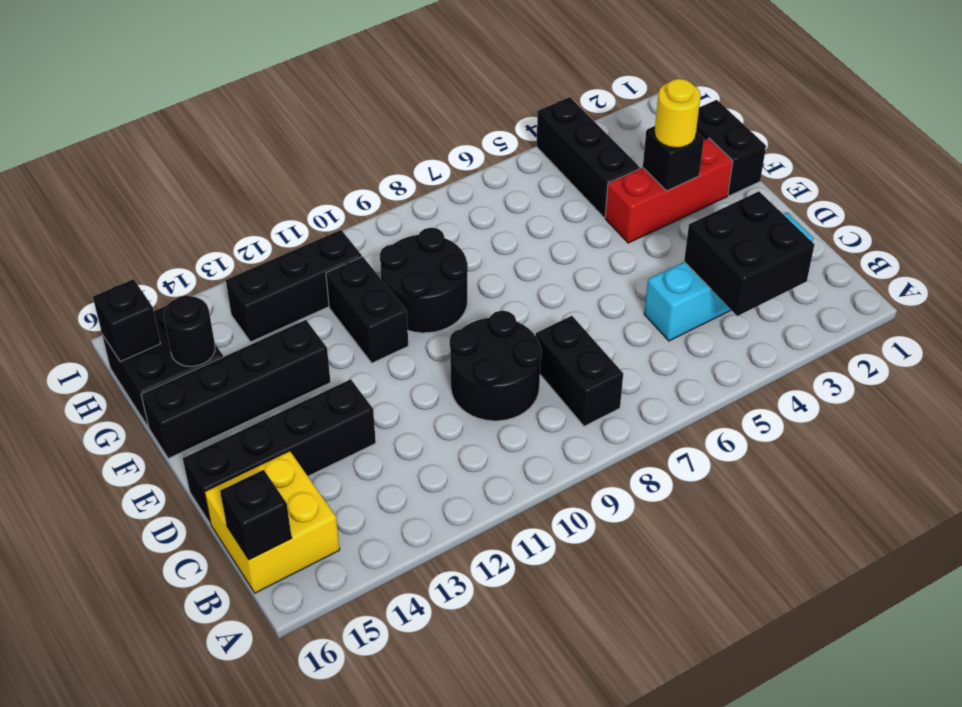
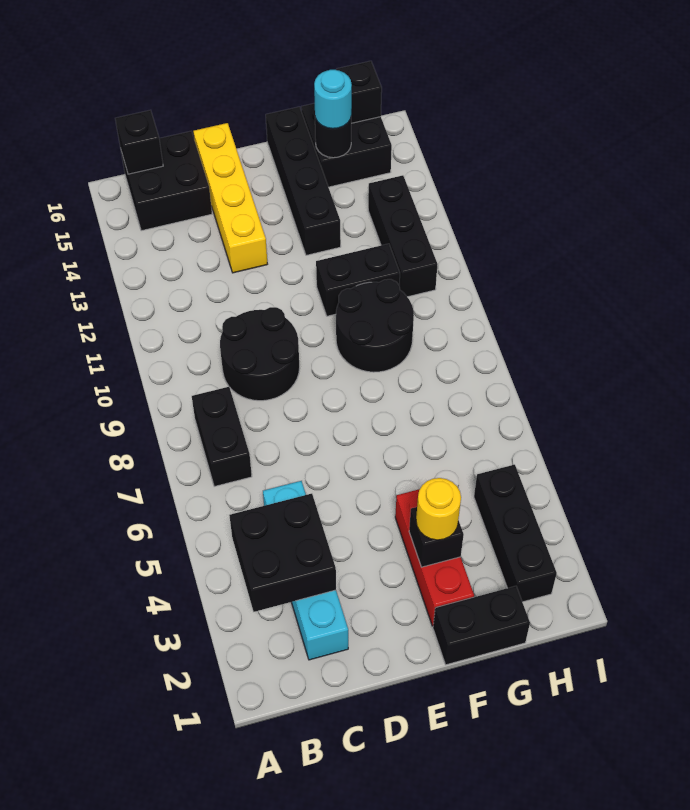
black 1x2 brick [536,316,623,426] -> black 1x2 brick turned to [192,387,252,487]
yellow 2x2 brick [205,451,340,593] -> black 2x2 brick [121,131,212,231]
black 1x4 brick [183,379,376,524] -> yellow 1x4 brick [193,123,267,273]
black 1x3 brick [537,97,640,218] -> black 1x3 brick turned to [474,465,557,602]
none -> cyan 1x1 round brick [314,70,352,129]

